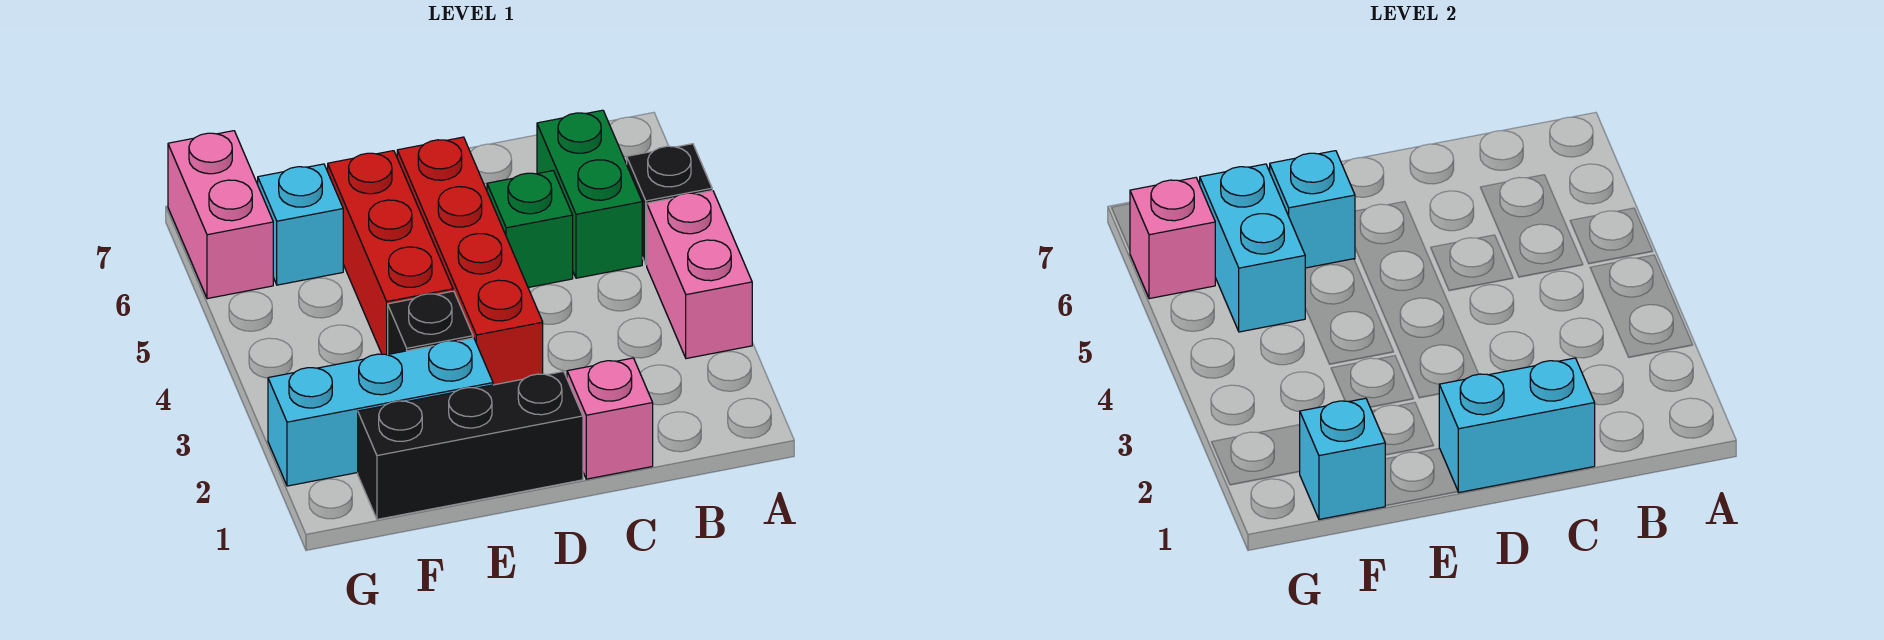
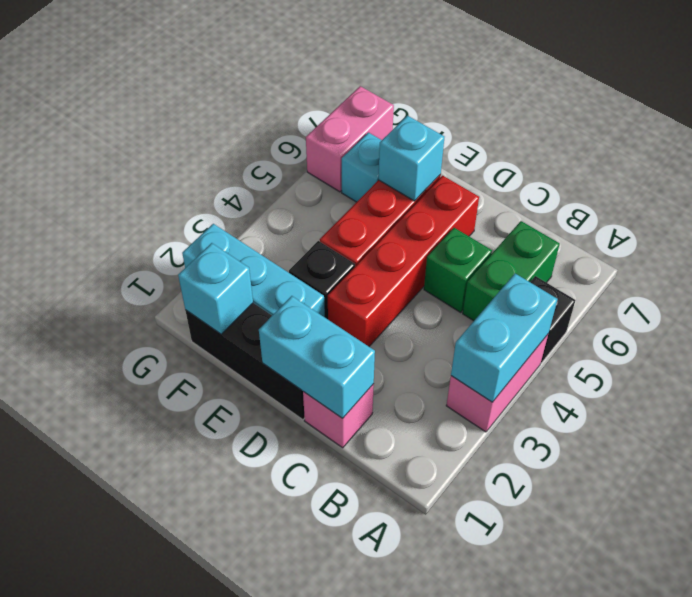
cyan 1x2 brick [1200,164,1305,332] -> cyan 1x2 brick moved to [451,274,557,402]
pink 1x1 brick [1130,178,1215,299] -> none

